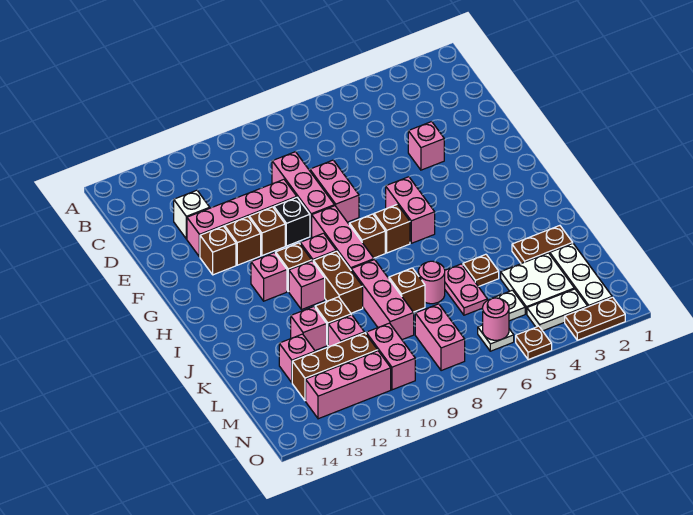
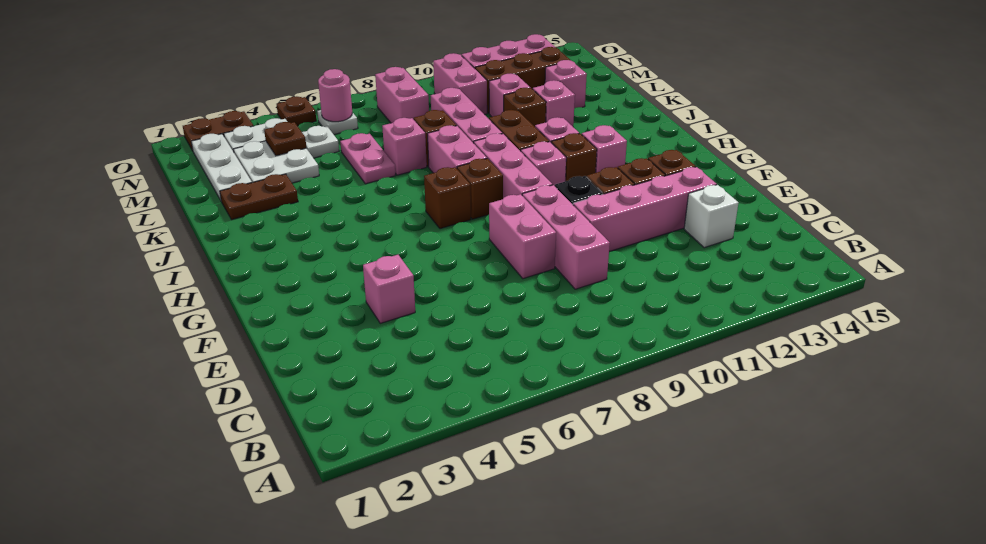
pink 1x2 brick [386,177,435,243] -> pink 1x2 brick moved to [428,125,487,173]
brown 1x1 plate [463,254,499,287] -> brown 1x1 plate moved to [264,122,306,156]
pink 1x1 round brick [418,261,445,304] -> pink 1x1 brick [382,118,427,175]

